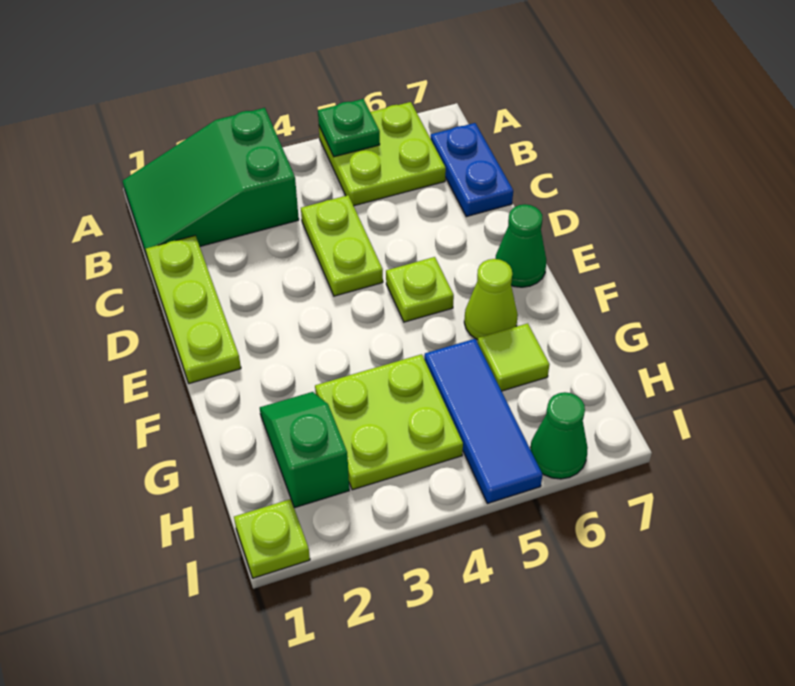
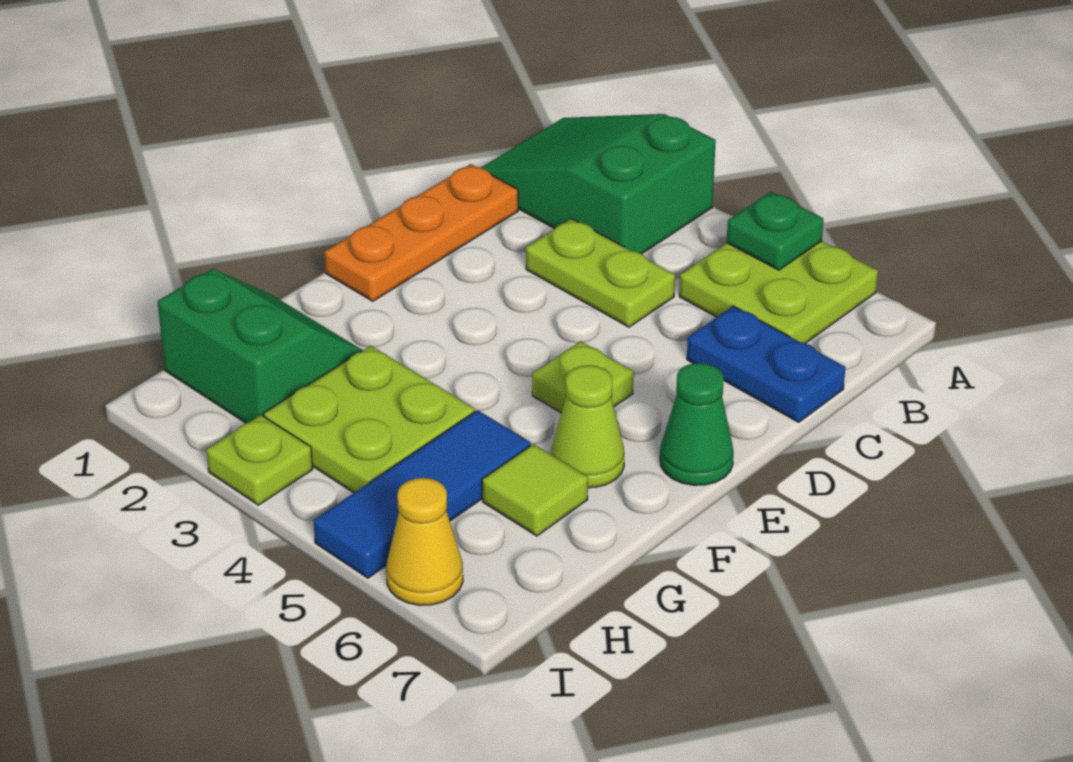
blue 1x2 plate [431,123,513,217] -> blue 1x2 plate turned to [687,306,845,422]
lime 1x3 plate [146,236,241,383] -> orange 1x3 plate [324,164,518,301]
lime 1x2 plate [301,195,383,296] -> lime 1x2 plate turned to [526,219,675,327]
green 1x2 slope [260,392,349,508] -> green 2x2 slope [158,269,363,423]
lime 1x1 plate [234,499,310,578] -> lime 1x1 plate moved to [206,415,313,505]
green 1x1 cone [530,392,588,479] -> yellow 1x1 cone [386,478,463,605]

